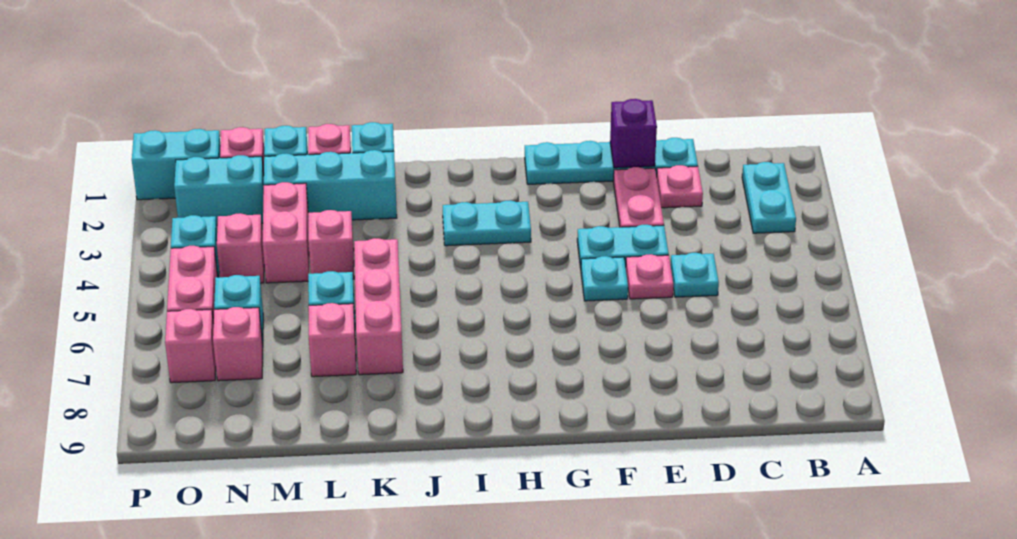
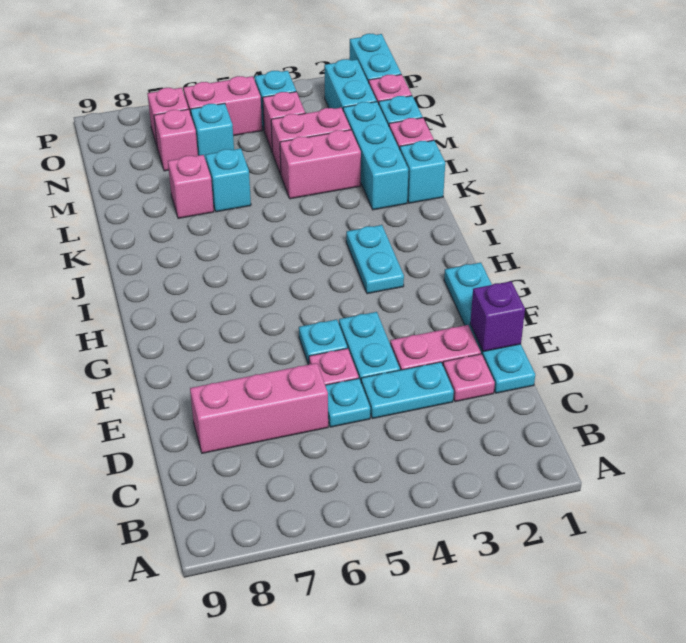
cyan 1x2 plate [742,162,796,233] -> cyan 1x2 plate moved to [361,362,454,419]
pink 1x3 brick [354,238,403,375] -> pink 1x3 brick moved to [190,363,328,453]
pink 1x1 brick [308,210,354,279] -> pink 1x2 brick [280,130,361,199]

